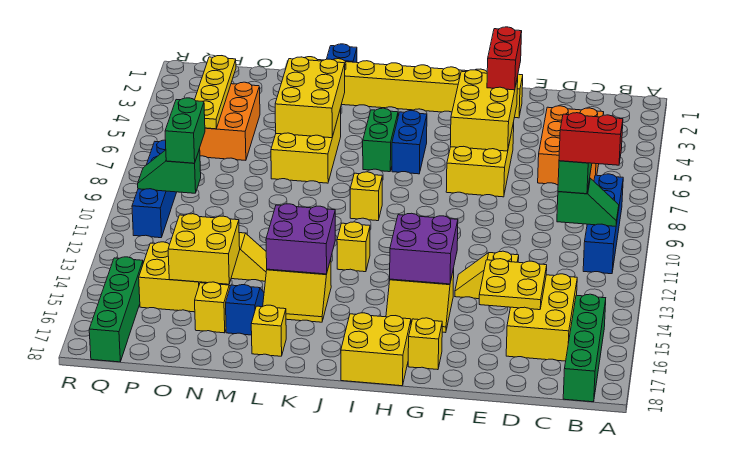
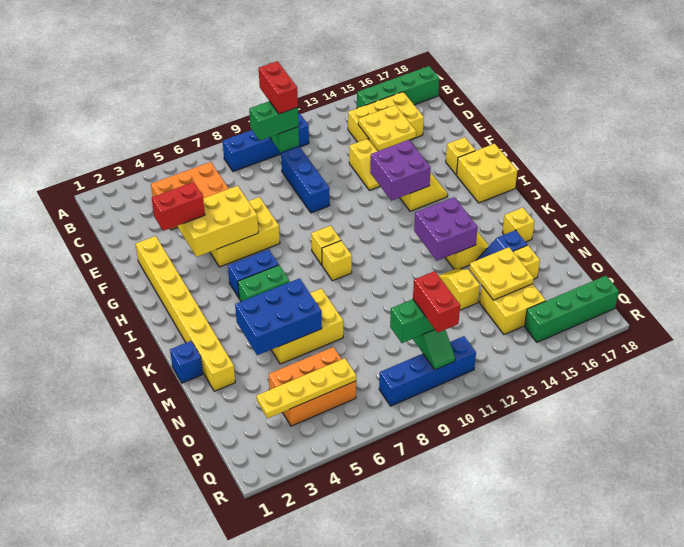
none -> blue 1x3 brick [281,147,330,213]
yellow 1x1 brick [337,222,370,272] -> yellow 1x1 brick moved to [311,225,341,265]
yellow 2x3 brick [275,57,345,138] -> blue 2x3 brick [235,278,322,355]
yellow 2x2 brick [168,214,240,284] -> yellow 2x2 plate [469,247,534,300]
none -> red 1x2 brick [413,271,460,333]

